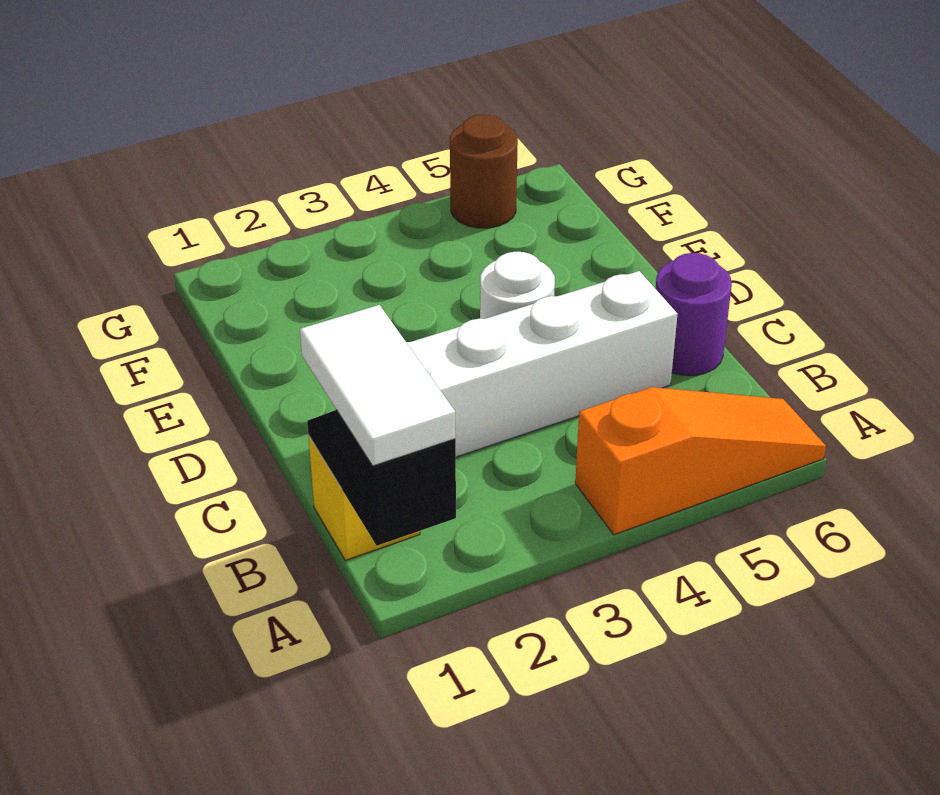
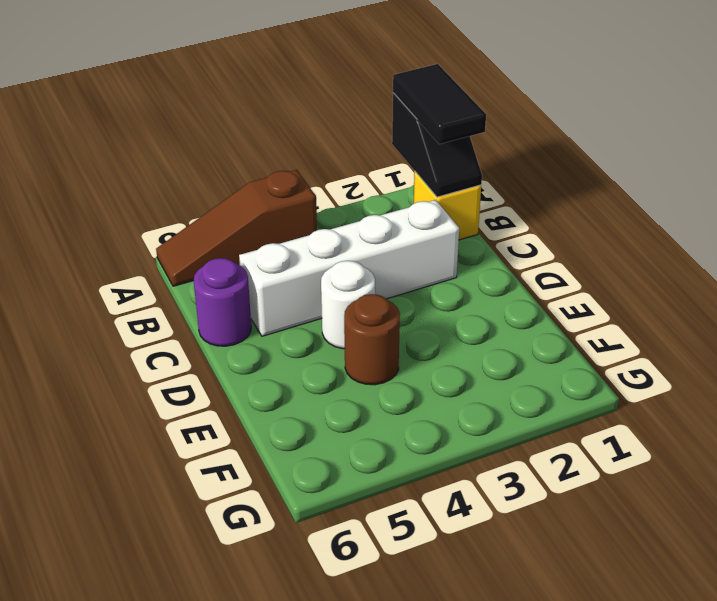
white 1x2 tile [300,305,456,466] -> black 1x2 tile [393,64,486,144]
orange 1x3 slope [575,387,826,535] -> brown 1x3 slope [156,170,317,286]
brown 1x1 round brick [450,114,518,228] -> brown 1x1 round brick moved to [344,294,400,385]

